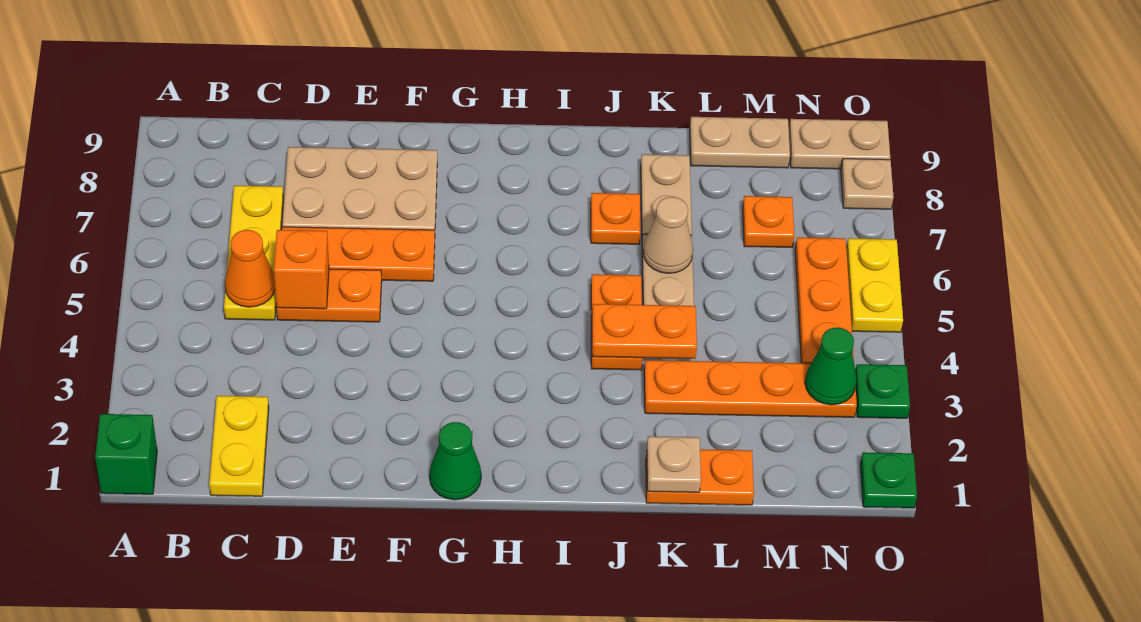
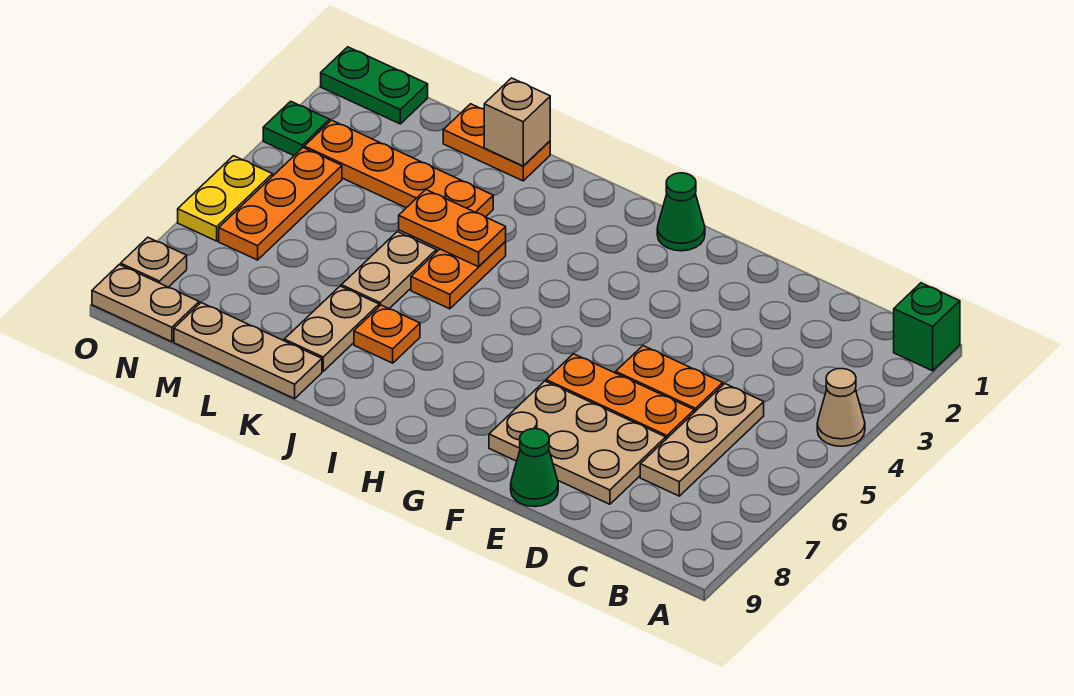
yellow 1x2 plate [209,396,269,496] -> none
yellow 1x3 plate [224,185,283,320] -> tan 1x3 plate [640,384,764,496]
orange 1x1 cone [225,230,275,307] -> none
orange 1x1 brick [274,230,329,309] -> none
tan 1x1 plate [647,436,701,492] -> tan 1x1 brick [484,78,550,166]
tan 1x1 cone [643,197,693,273] -> tan 1x1 cone moved to [817,369,865,446]
tan 1x2 plate [690,117,790,168] -> tan 1x3 plate [174,303,322,399]
orange 1x1 plate [742,196,794,247] -> none
green 1x1 cone [805,328,857,405] -> green 1x1 cone moved to [511,429,558,507]
green 1x1 plate [860,452,917,508] -> green 1x2 plate [321,47,428,124]

